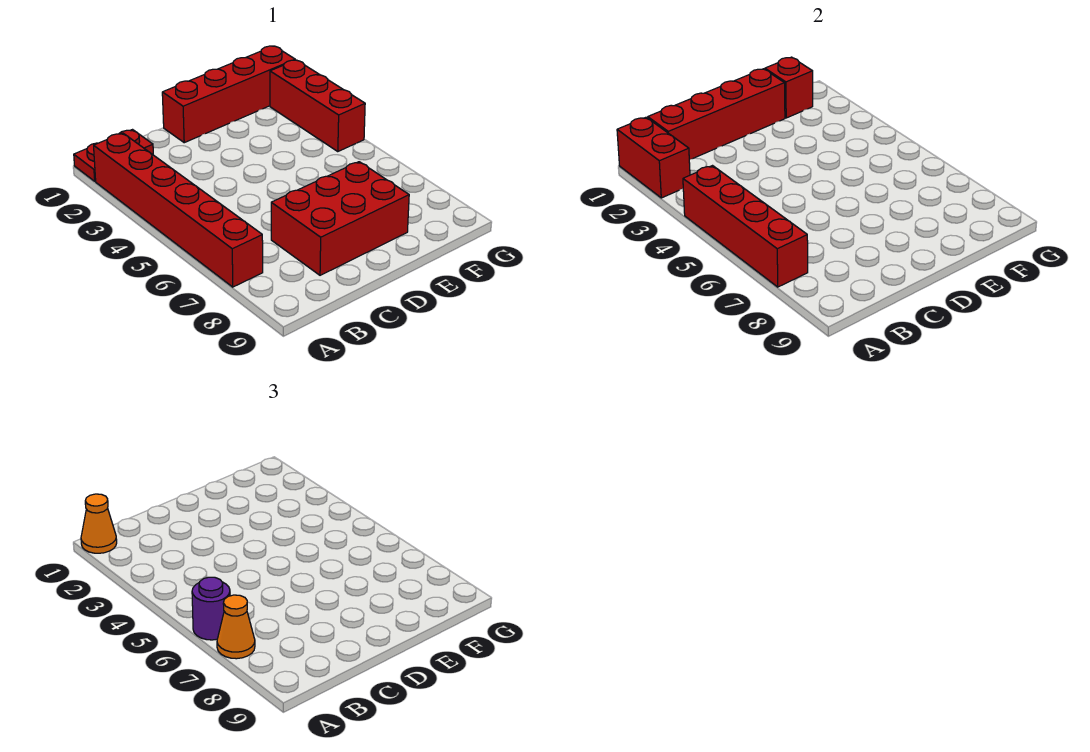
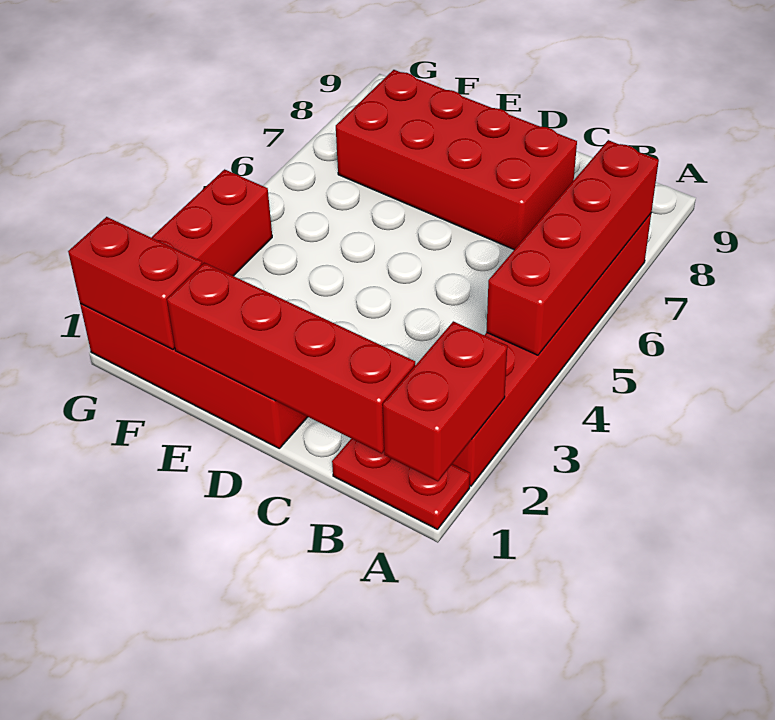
orange 1x1 cone [81,494,117,553] -> none
purple 1x1 round brick [192,577,230,640] -> none
orange 1x1 cone [217,595,255,659] -> none
red 2x3 brick [271,162,409,275] -> red 2x4 brick [336,70,577,250]
red 1x1 brick [765,57,813,118] -> red 1x2 brick [68,217,202,350]

